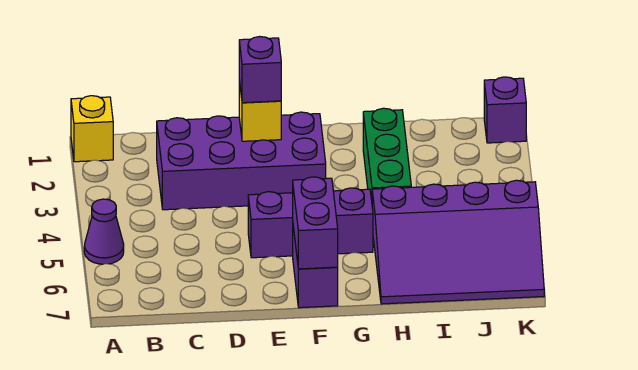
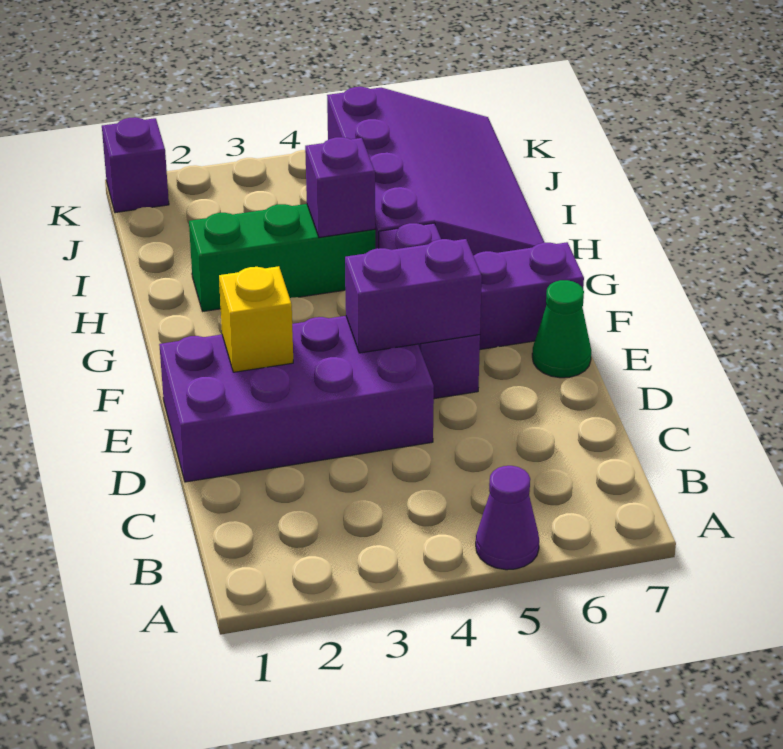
yellow 1x1 brick [71,96,113,162] -> none
purple 2x4 brick [157,112,326,210] -> purple 2x4 brick turned to [159,316,434,482]
purple 1x1 brick [239,37,281,103] -> purple 1x1 brick moved to [305,137,375,237]
none -> green 1x1 cone [532,280,591,378]
purple 1x2 brick [293,177,338,269] -> purple 1x2 brick moved to [345,239,482,353]

